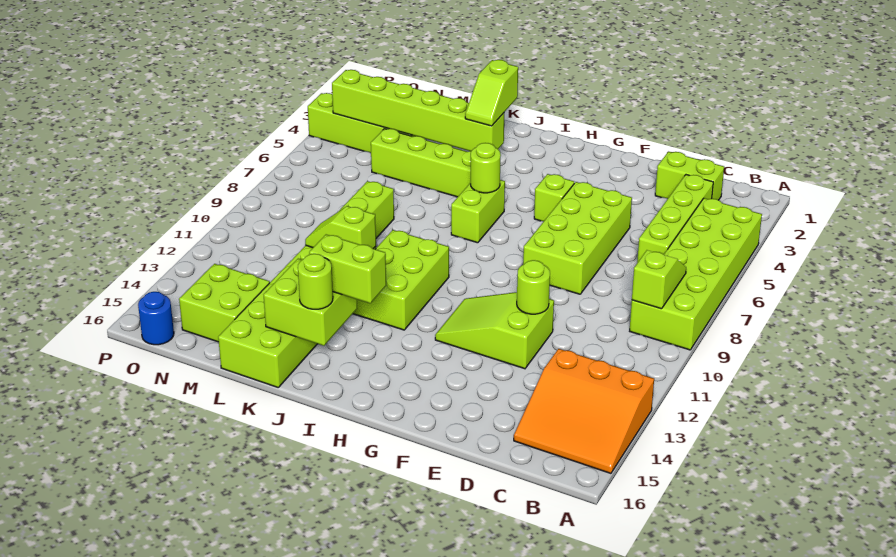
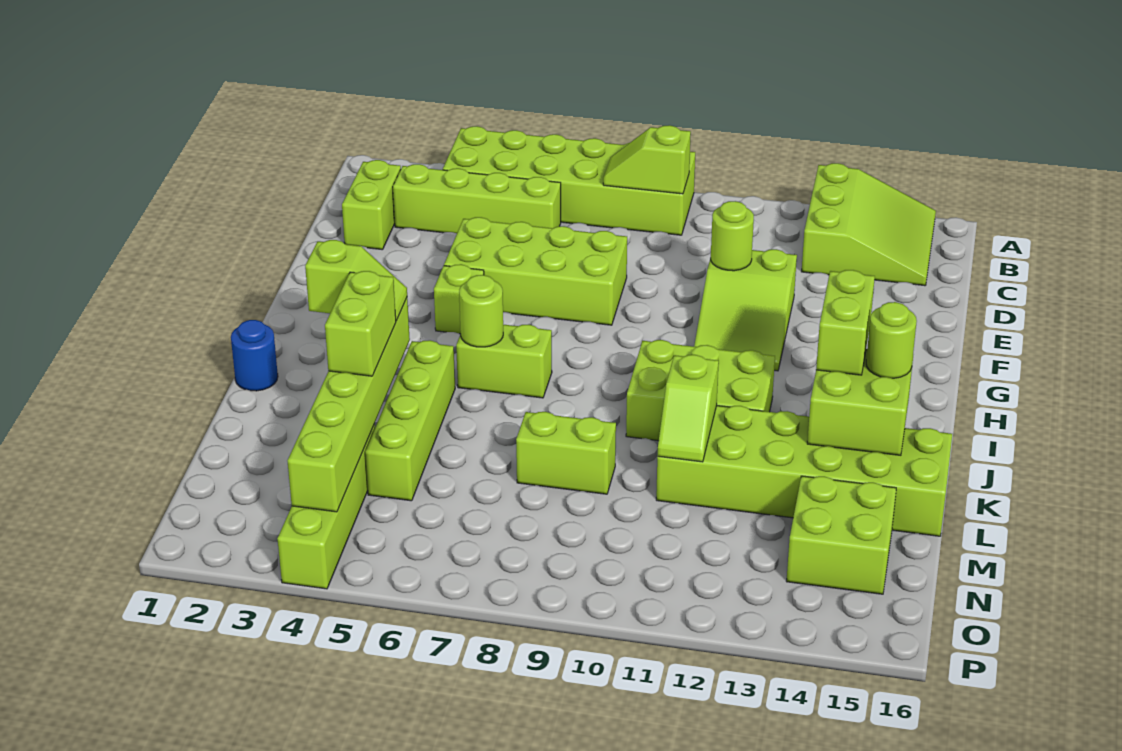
orange 3x3 slope [514,349,654,473] -> lime 3x3 slope [801,163,936,286]
none -> lime 1x2 brick [325,271,396,376]
blue 1x1 round brick [138,292,174,345] -> blue 1x1 round brick moved to [231,320,278,391]

